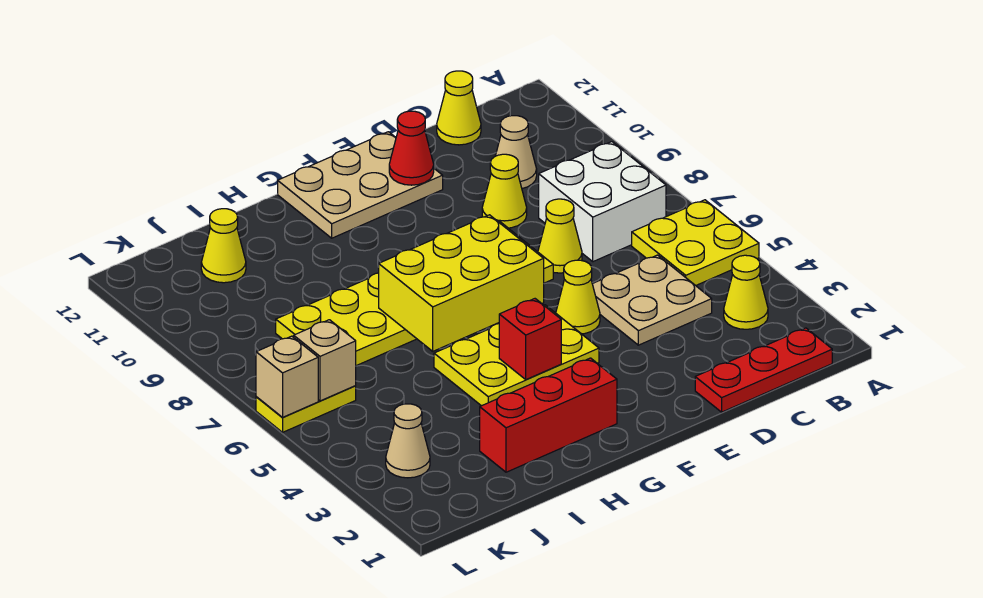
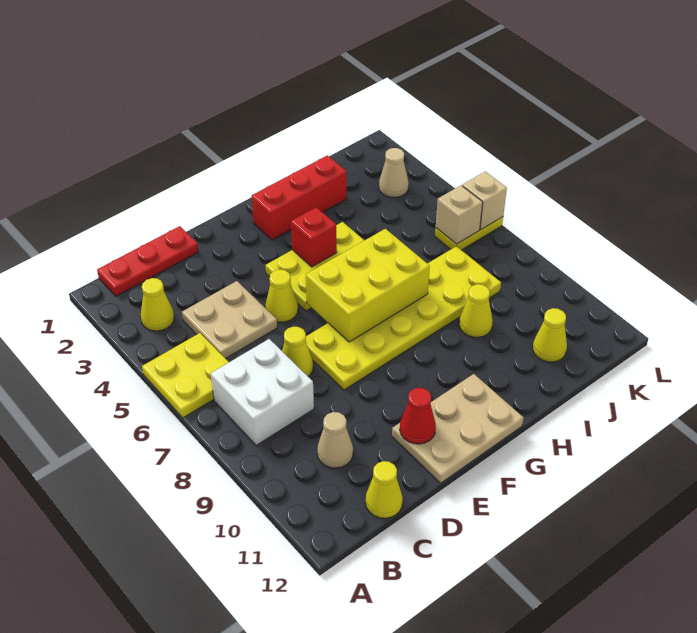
yellow 1x1 cone [482,154,527,228] -> yellow 1x1 cone moved to [459,284,493,337]

